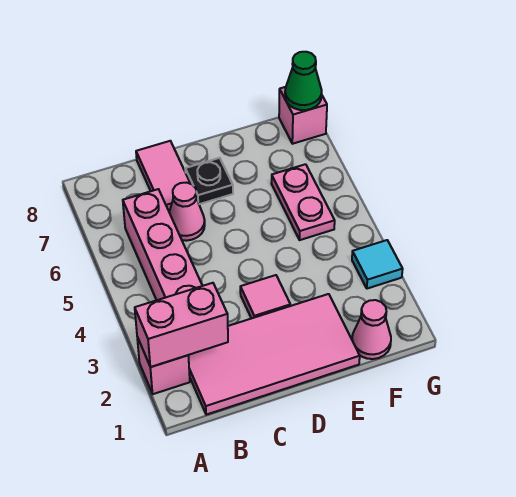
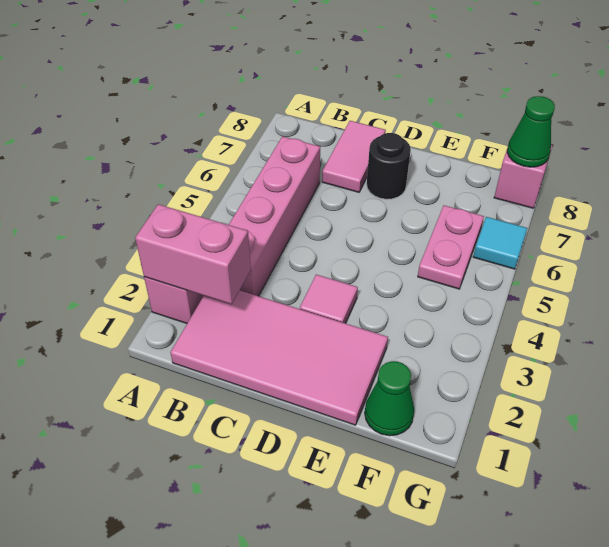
pink 1x1 cone [169,183,205,241] -> none
black 1x1 plate [185,158,233,204] -> black 1x1 round brick [367,133,411,199]
pink 1x1 cone [352,300,391,359] -> green 1x1 cone [365,361,414,436]
cyan 1x1 tile [352,240,403,289] -> cyan 1x1 tile moved to [473,217,527,269]

